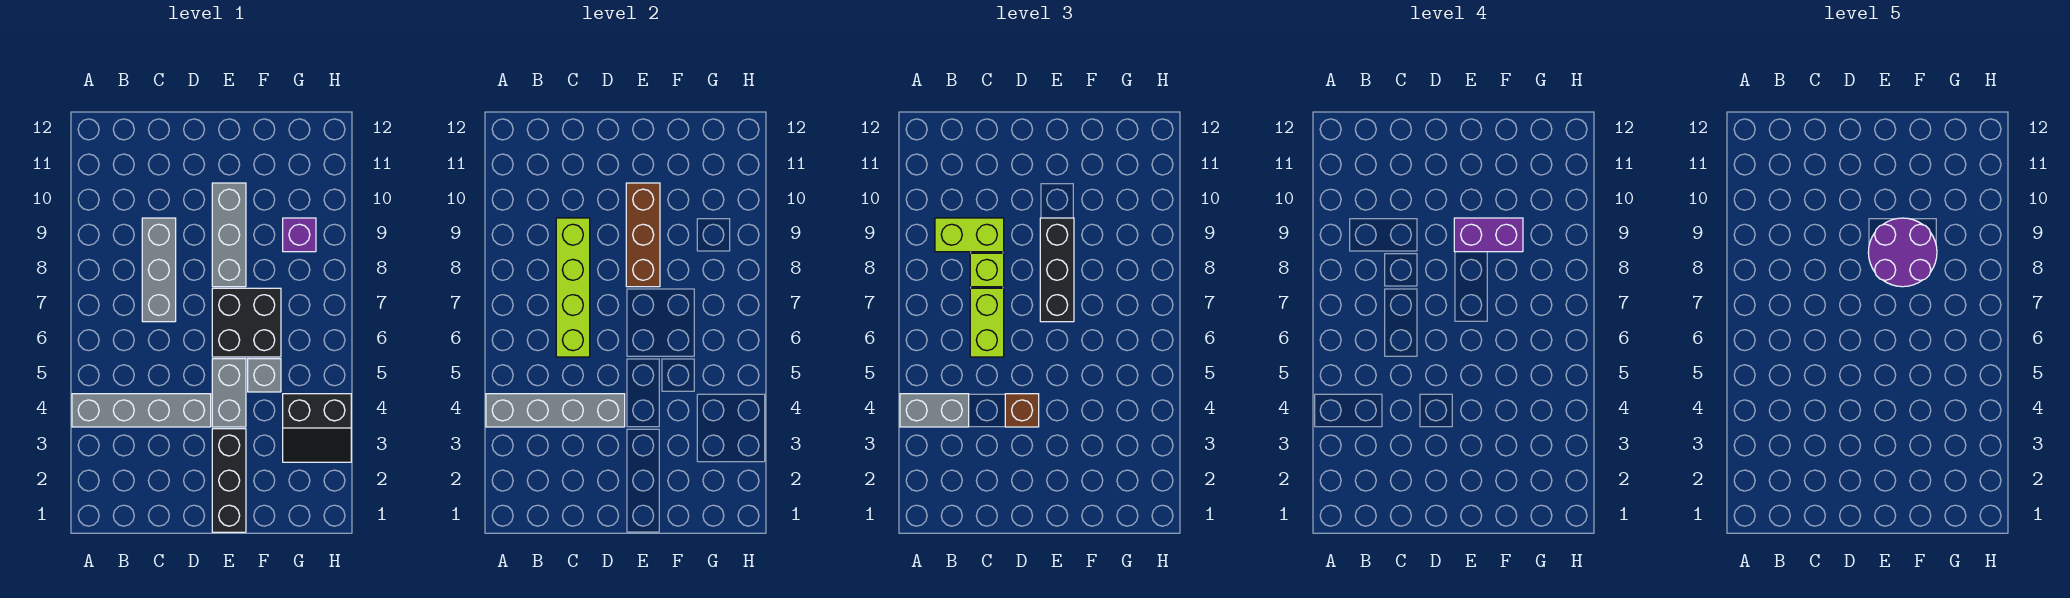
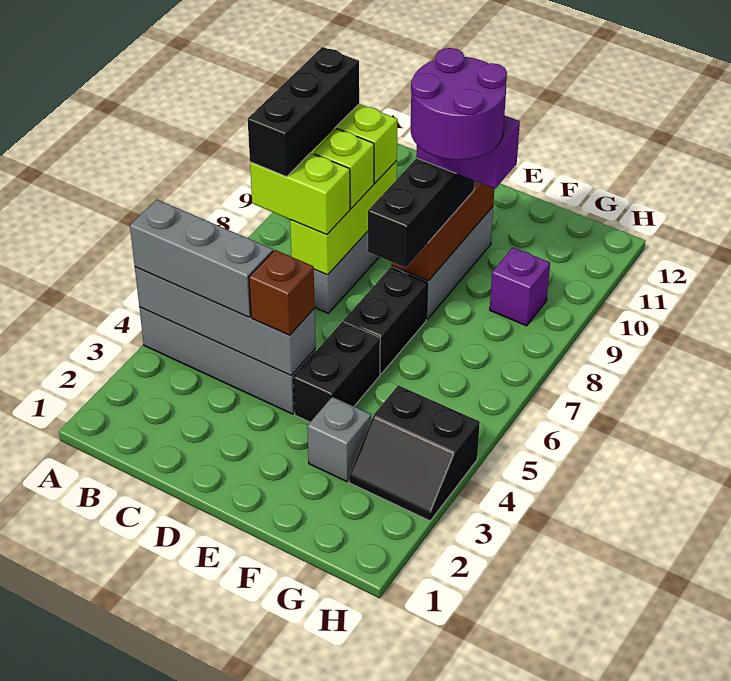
grey 1x2 brick [900,394,969,427] -> grey 1x3 brick [130,199,273,317]
lime 1x4 brick [556,218,590,357] -> lime 1x3 brick [290,160,397,275]
lime 1x2 brick [970,288,1004,357] -> lime 1x2 brick turned to [250,153,350,235]
black 1x3 brick [212,429,246,532] -> black 1x3 brick moved to [248,47,359,177]
grey 1x2 brick [212,359,246,427] -> black 1x2 brick [293,321,380,422]
black 2x2 brick [212,288,281,357] -> black 1x2 brick [344,267,427,374]
grey 1x1 brick [248,359,281,392] -> grey 1x1 brick moved to [307,397,371,482]

